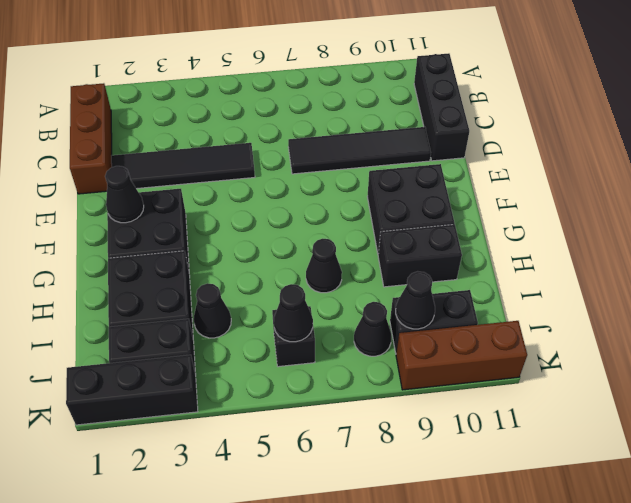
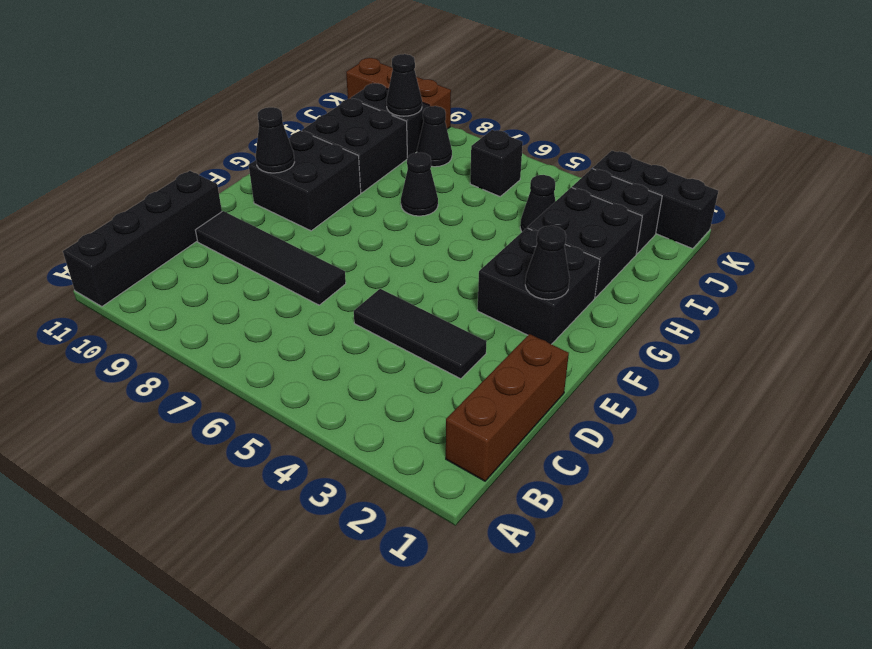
black 1x3 brick [414,53,469,161] -> black 1x4 brick [63,171,222,307]
black 1x4 tile [111,143,255,189] -> black 1x3 tile [354,289,487,379]
black 1x2 brick [378,224,462,287] -> black 2x2 brick [302,98,407,193]
black 1x1 cone [274,284,313,342] -> black 1x1 cone moved to [256,107,294,173]

